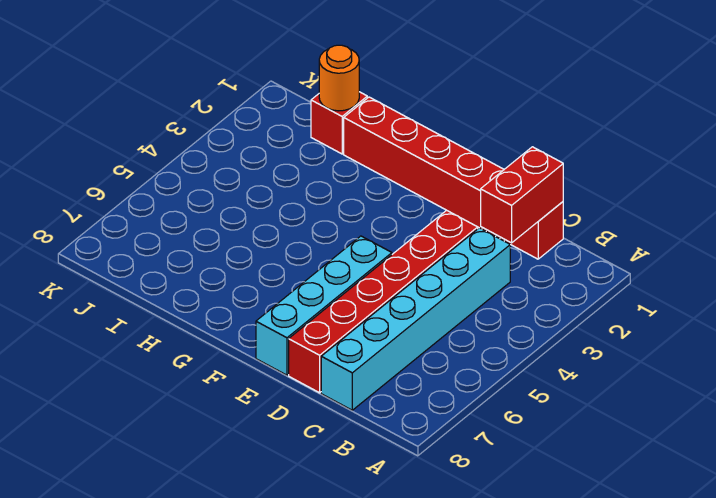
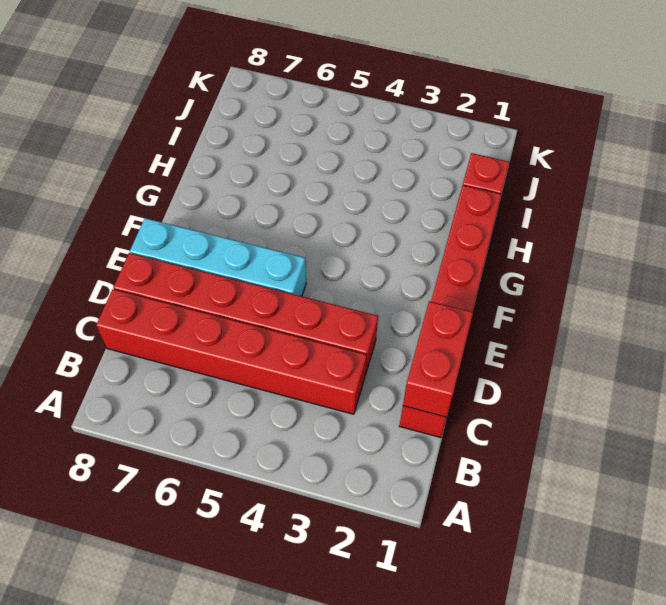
red 1x2 brick [481,147,563,243] -> red 1x2 brick turned to [403,301,473,417]
cyan 1x6 brick [321,228,510,410] -> red 1x6 brick [96,289,367,414]
orange 1x1 round brick [319,45,359,111] -> none

